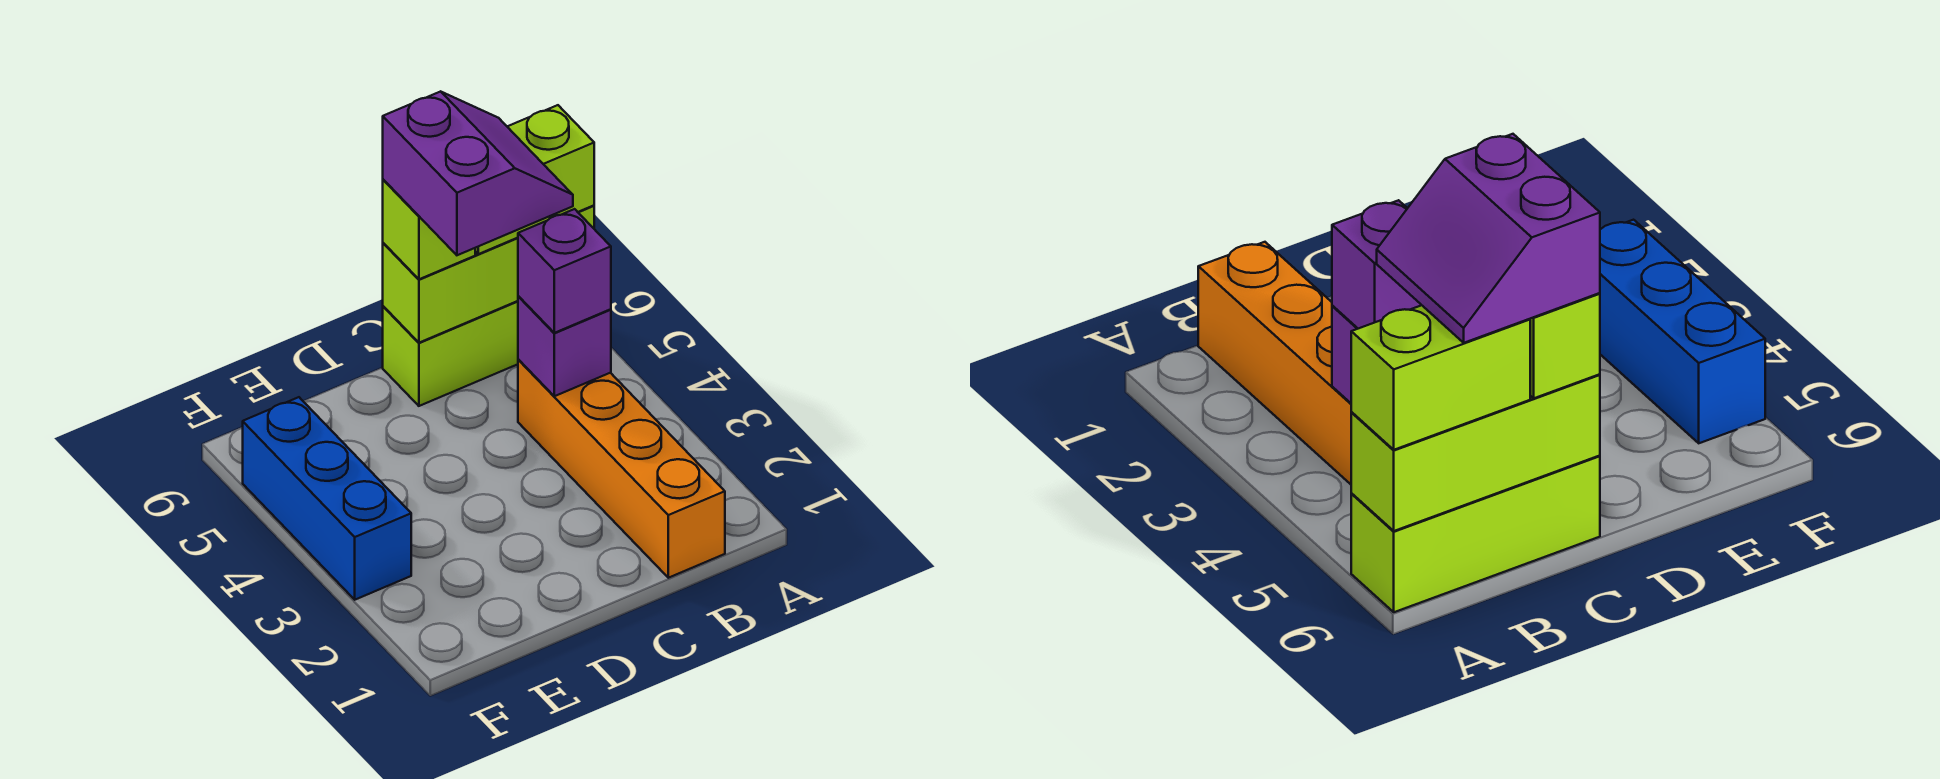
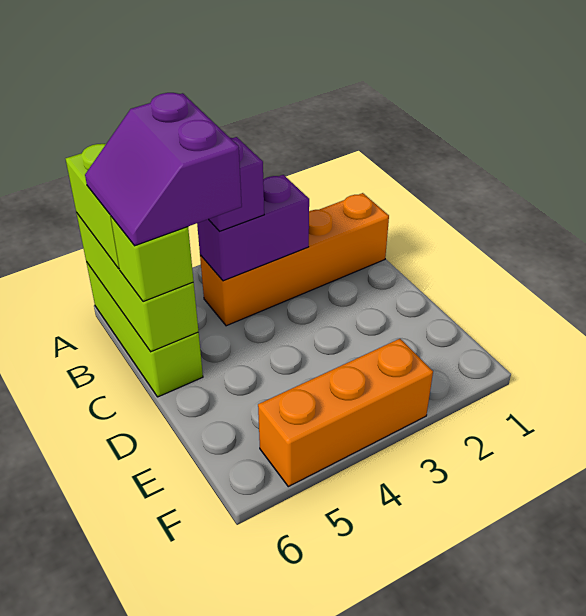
purple 1x1 brick [518,296,611,396] -> purple 1x2 brick [197,175,309,281]
purple 2x2 slope [383,91,573,255] -> purple 2x2 slope turned to [85,93,242,246]
blue 1x3 brick [243,397,411,600] -> orange 1x3 brick [258,339,433,487]

